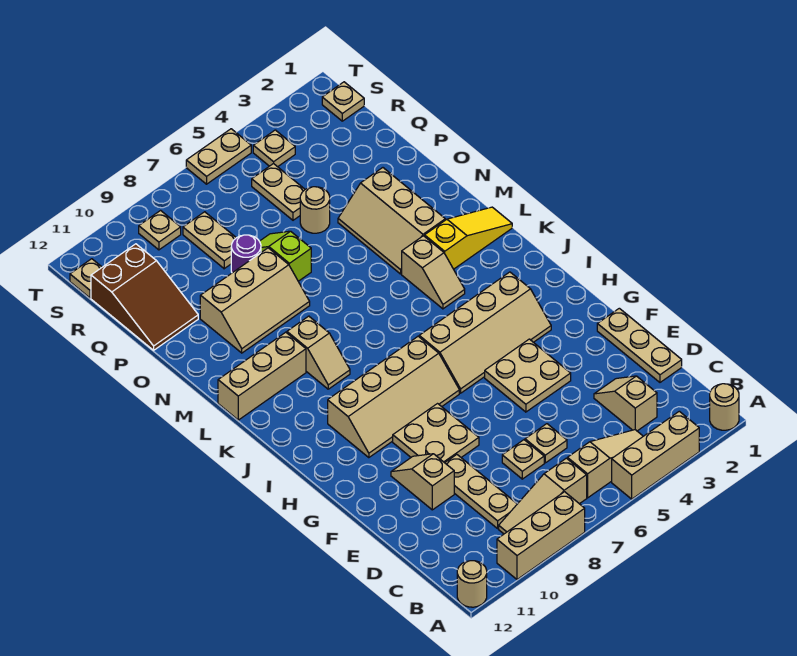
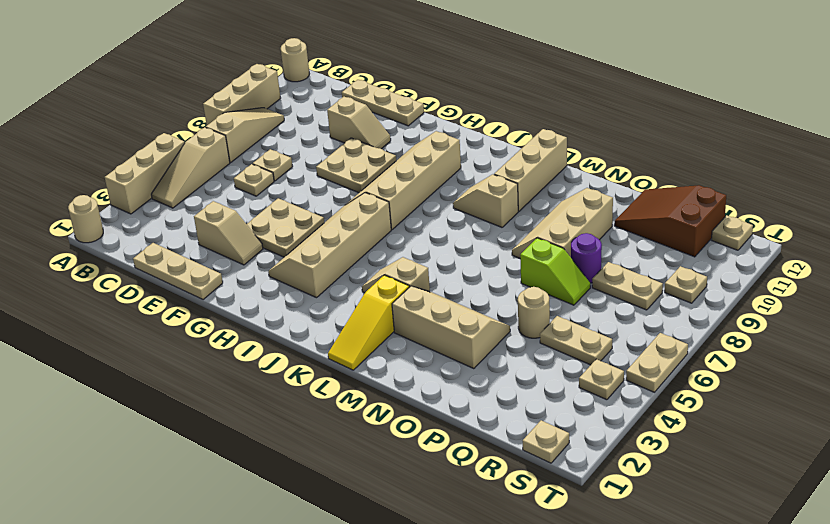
tan 1x2 slope [594,376,657,431] -> tan 1x2 slope moved to [194,201,263,265]
tan 1x3 plate [445,455,517,528] -> tan 1x3 plate moved to [342,80,424,126]

